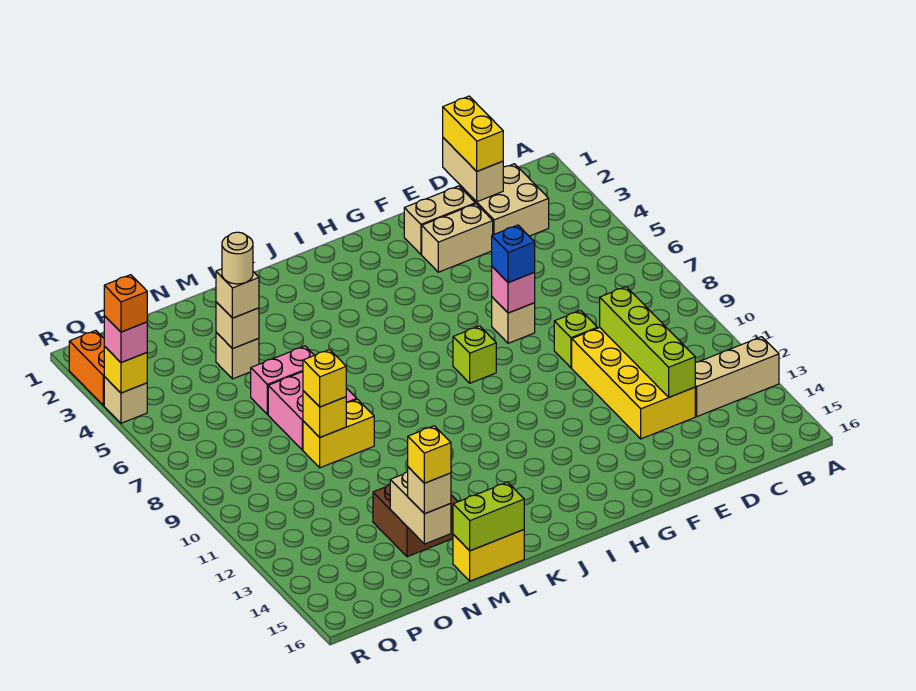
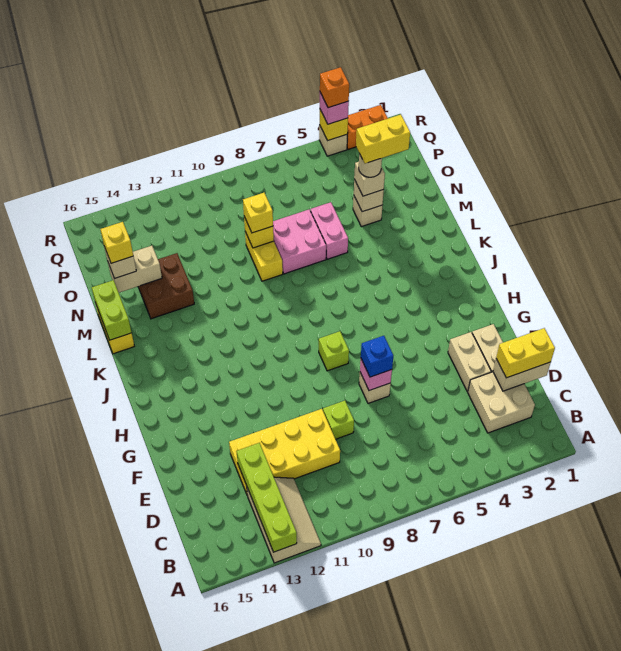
lime 1x4 brick [600,287,695,397] -> lime 1x4 brick turned to [236,443,297,552]
none -> yellow 1x2 brick [356,115,410,163]

